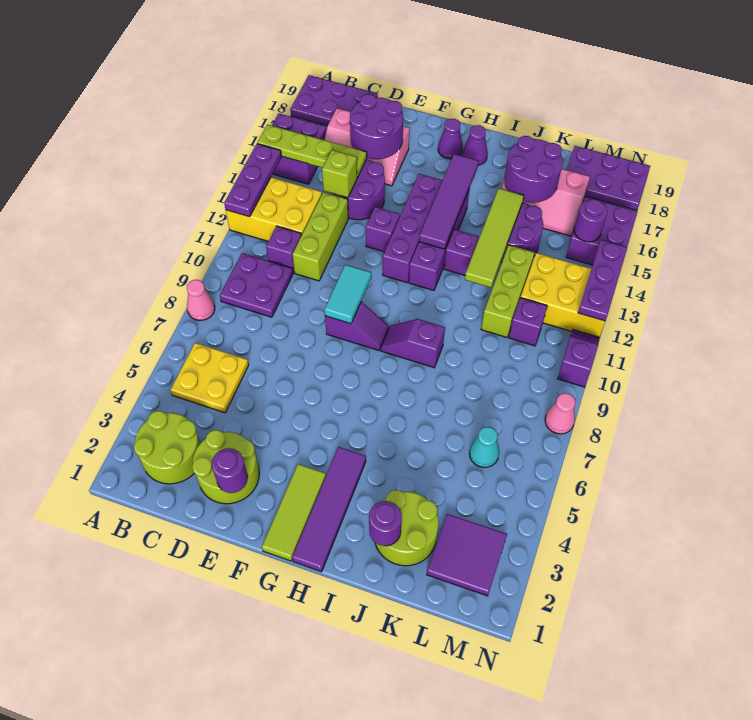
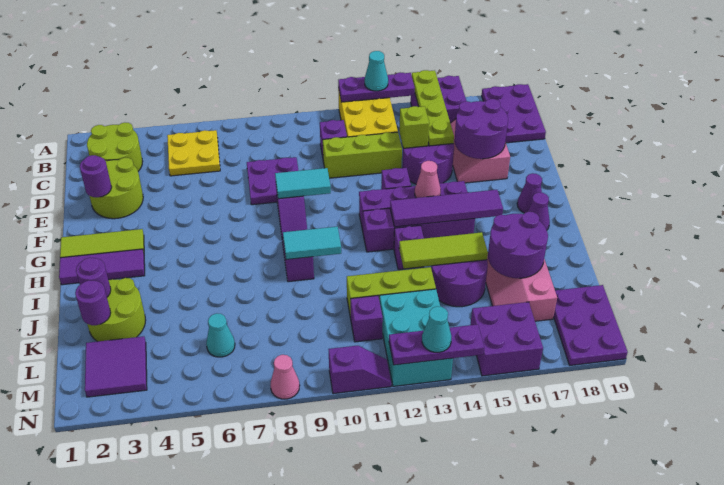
pink 1x1 cone [187,280,215,321] -> pink 1x1 cone moved to [415,161,441,198]
none -> cyan 1x1 cone [365,51,388,91]
purple 2x2 plate [220,253,293,317] -> purple 2x2 plate moved to [247,157,298,205]
purple 1x4 tile [292,447,366,572] -> purple 1x3 tile [59,249,145,285]
none -> cyan 1x2 tile [283,227,341,260]
lime 1x4 tile [465,188,524,287] -> lime 1x3 tile [399,232,488,269]
yellow 2x3 brick [521,253,605,337] -> cyan 2x3 brick [380,289,453,386]
purple 1x1 round brick [574,199,608,242] -> purple 1x1 round brick moved to [75,280,111,325]
none -> cyan 1x1 cone [422,306,451,352]

